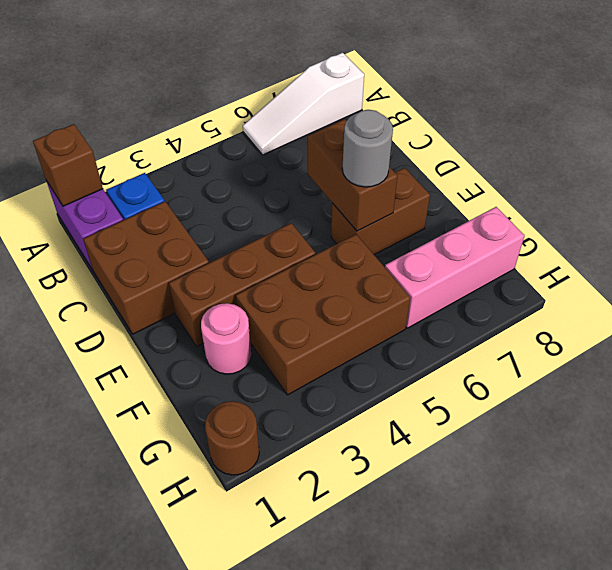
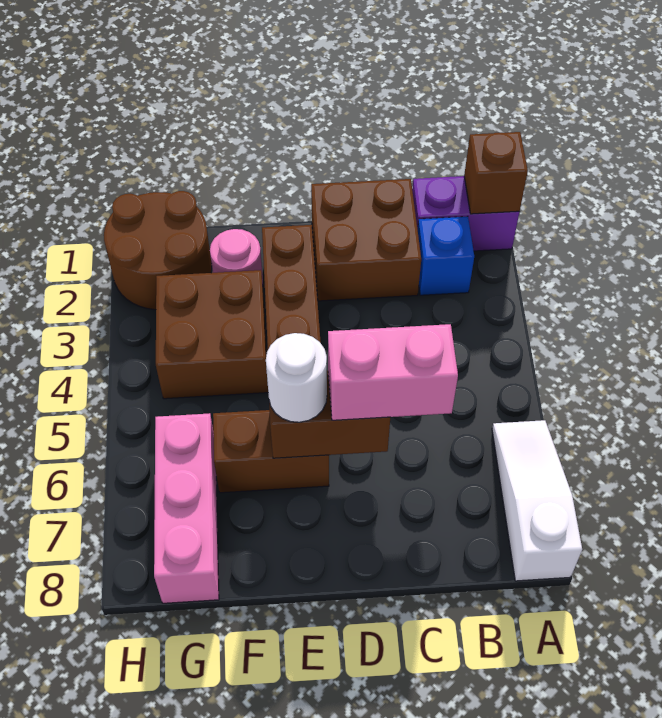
none -> pink 1x2 brick [328,324,458,420]
brown 1x2 brick [331,168,430,255] -> brown 1x2 brick turned to [213,410,329,493]
grey 1x1 round brick [342,110,393,187] -> white 1x1 round brick [266,333,327,422]
brown 2x3 brick [236,234,410,395] -> brown 2x2 brick [156,270,268,399]
brown 1x1 round brick [205,401,259,475] -> brown 2x2 round brick [104,191,212,310]

